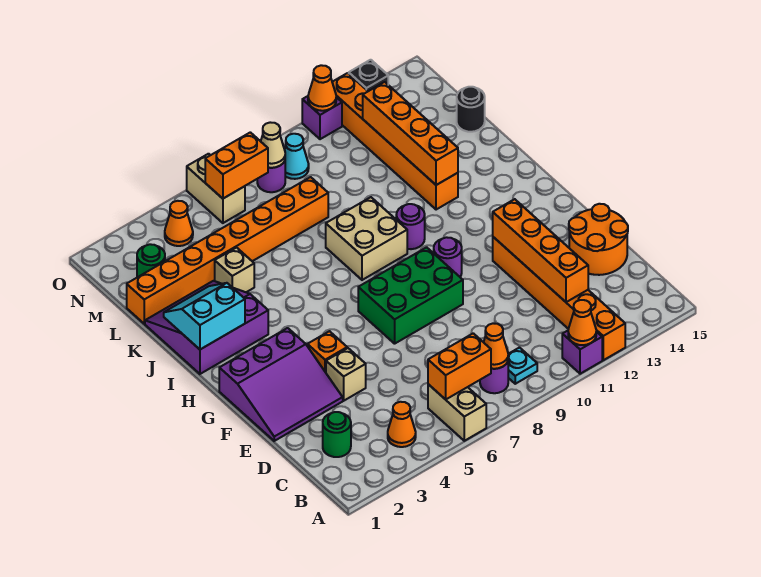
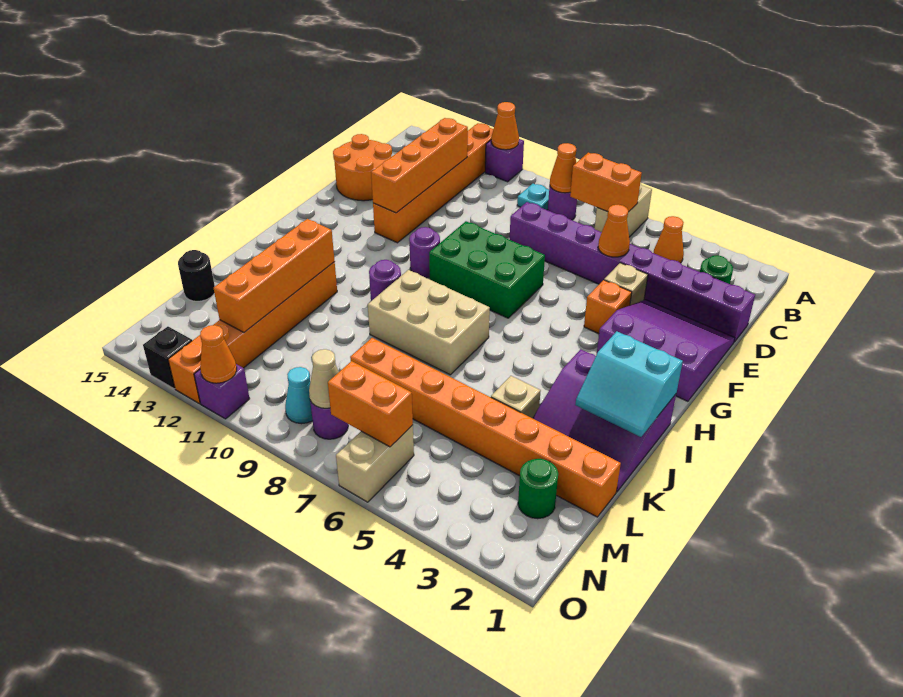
none -> purple 1x8 brick [510,202,755,342]
tan 2x2 brick [326,197,407,280] -> tan 2x3 brick [368,270,490,375]
orange 1x1 cone [165,201,193,246] -> orange 1x1 cone moved to [598,205,630,257]

